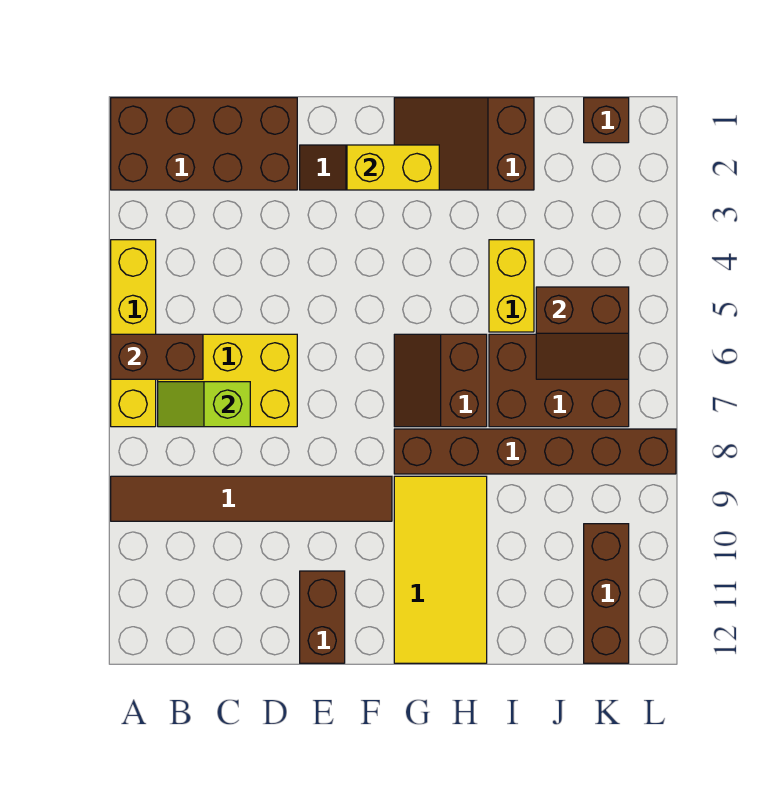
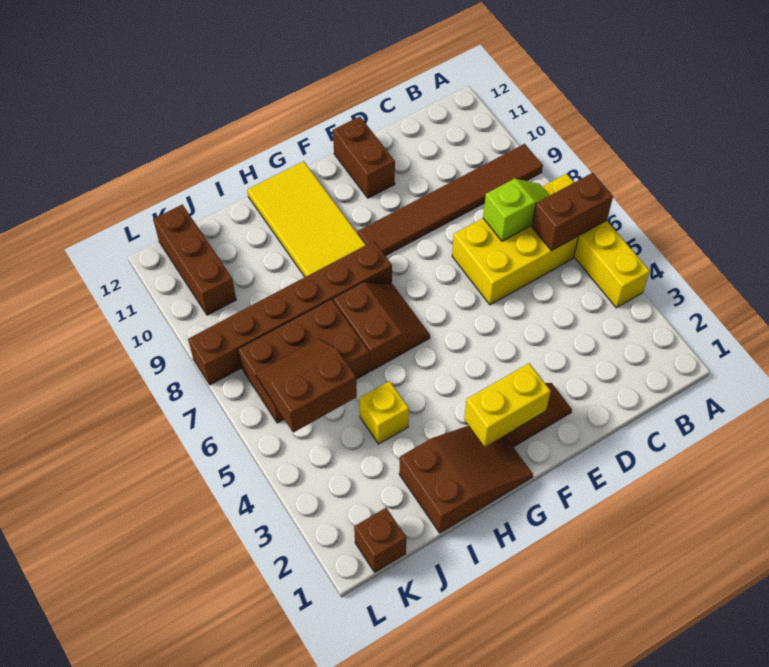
brown 2x4 brick [111,98,297,190] -> none
yellow 1x2 brick [489,240,534,332] -> yellow 1x1 brick [359,381,409,444]

